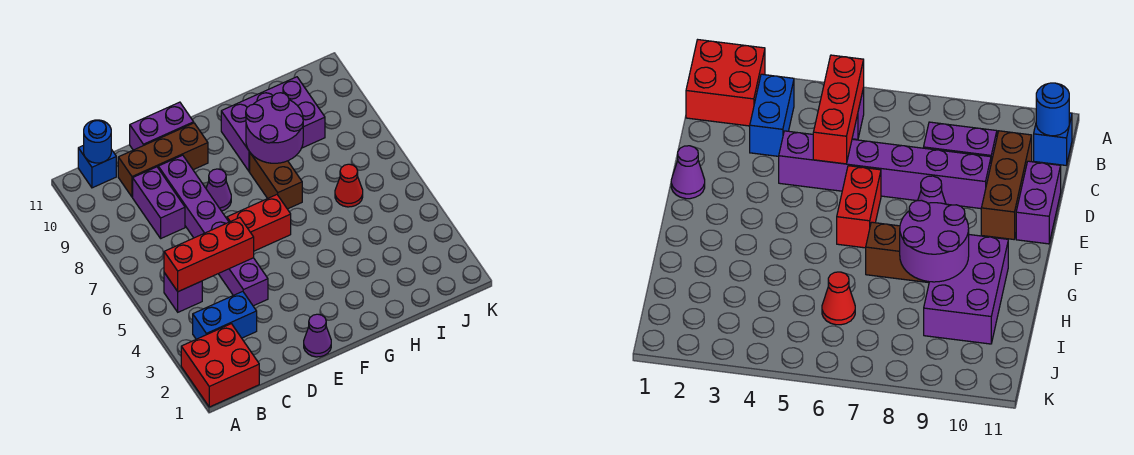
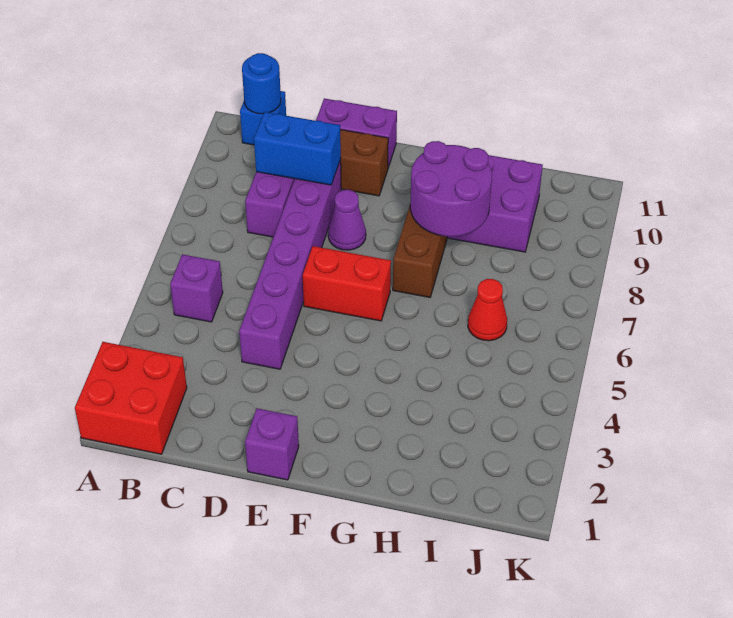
blue 1x2 brick [193,291,257,339] -> blue 1x2 brick moved to [254,112,341,185]
red 1x3 brick [164,218,254,292] -> none
purple 1x1 cone [304,314,331,357] -> purple 1x1 brick [245,408,299,480]

